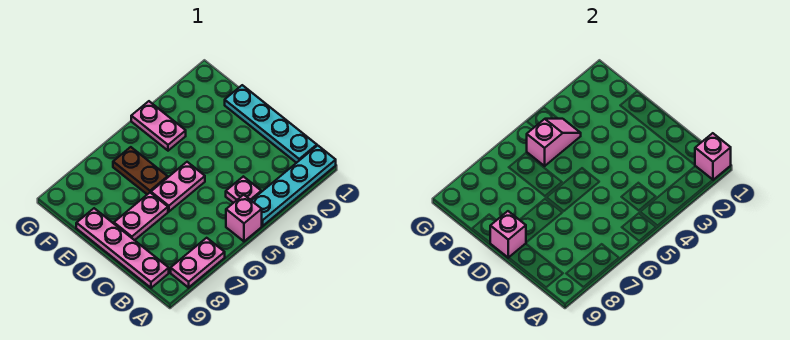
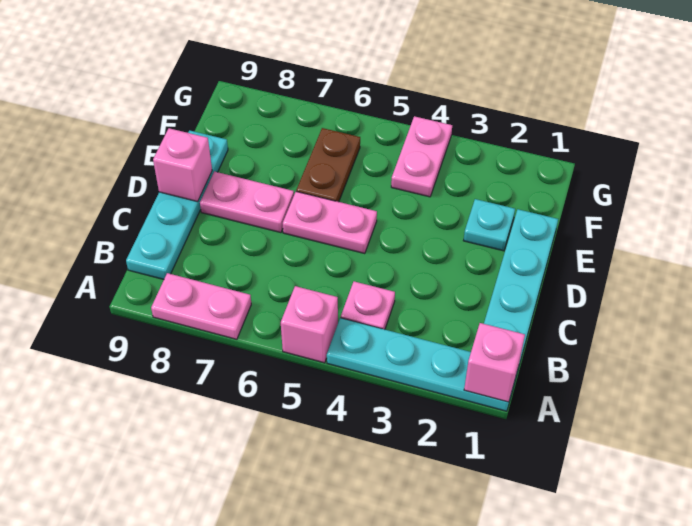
pink 1x4 plate [76,208,169,288] -> cyan 1x4 plate [126,131,228,279]
none -> cyan 1x1 plate [463,199,515,251]
pink 1x2 slope [527,119,581,166] -> none

